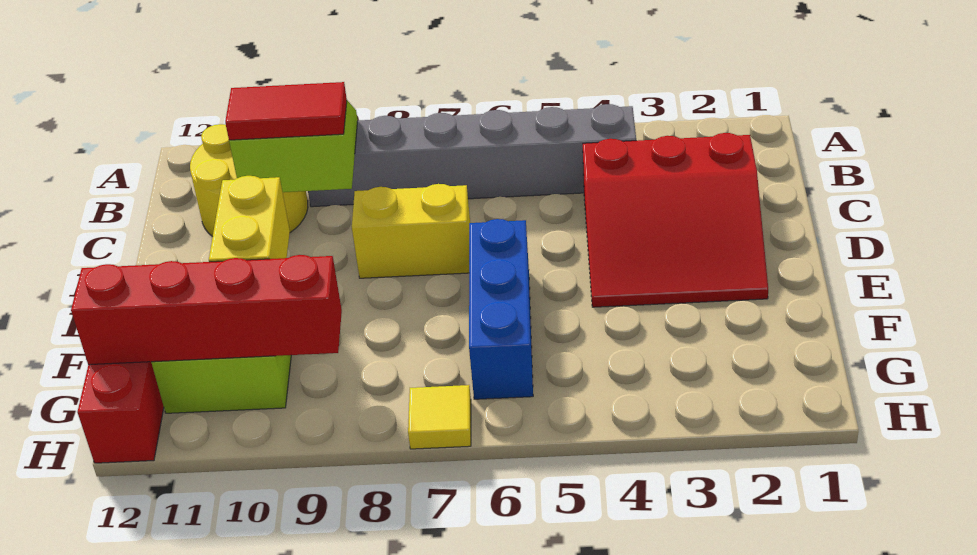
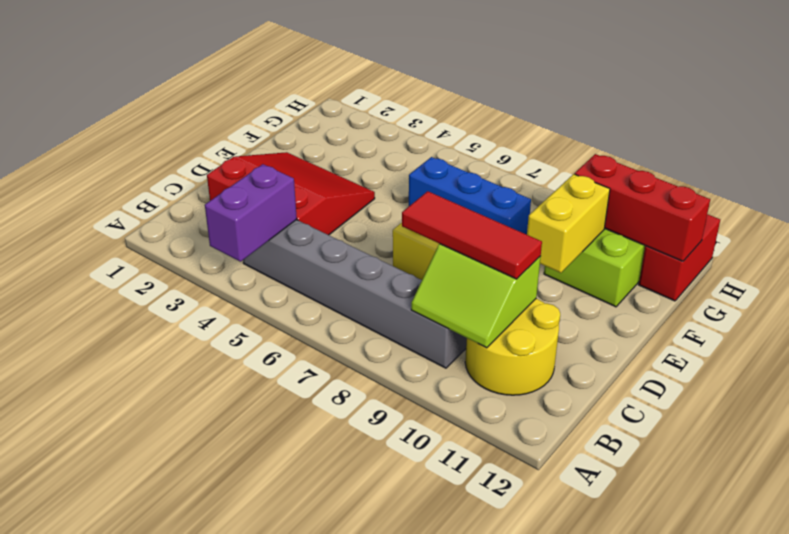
none -> purple 1x2 brick [205,164,297,262]
red 1x2 tile [225,82,347,140] -> red 1x3 tile [402,191,542,279]
blue 1x3 brick [469,219,533,399] -> blue 1x3 brick turned to [409,157,531,235]
red 1x4 brick [71,255,342,365] -> red 1x3 brick [575,154,710,261]
yellow 1x1 tile [408,385,471,449] -> none

